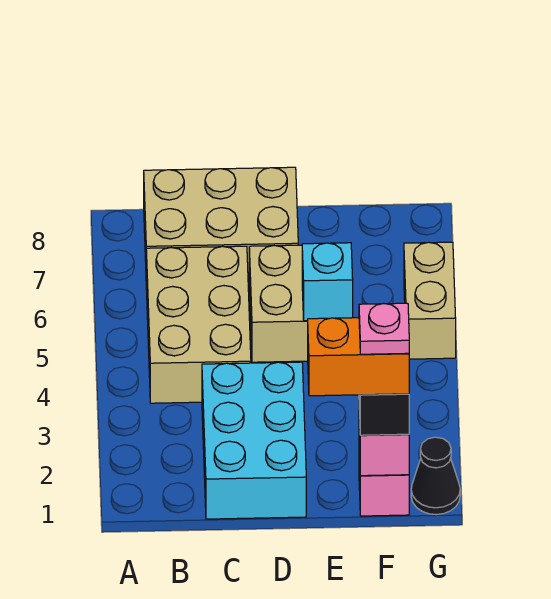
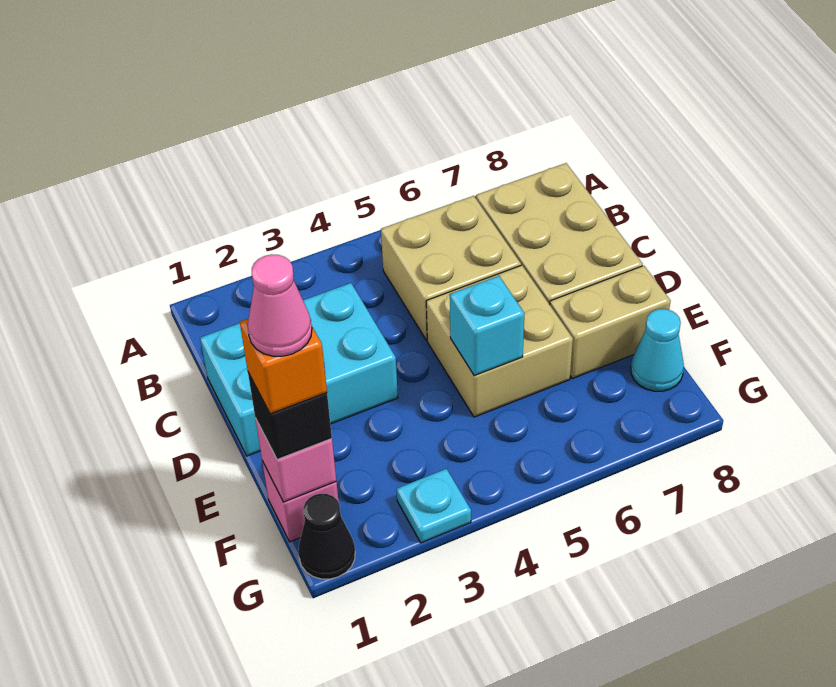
tan 2x3 brick [146,246,251,403] -> tan 2x2 brick [381,196,521,340]
orange 1x2 brick [308,318,409,396] -> orange 1x1 brick [240,318,327,414]
pink 1x1 plate [359,303,409,354] -> pink 1x1 cone [248,254,312,356]
none -> cyan 1x1 cone [631,309,684,391]
none -> cyan 1x1 plate [397,469,471,543]
tan 1x2 brick [404,242,456,359] -> tan 1x2 brick moved to [550,266,670,379]

